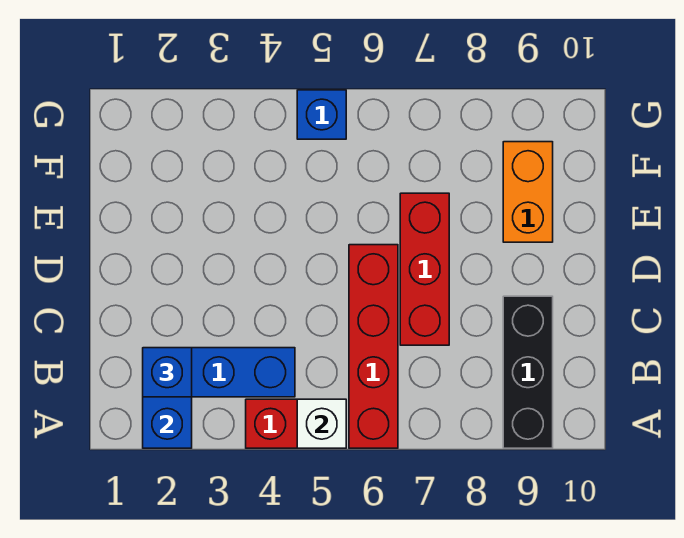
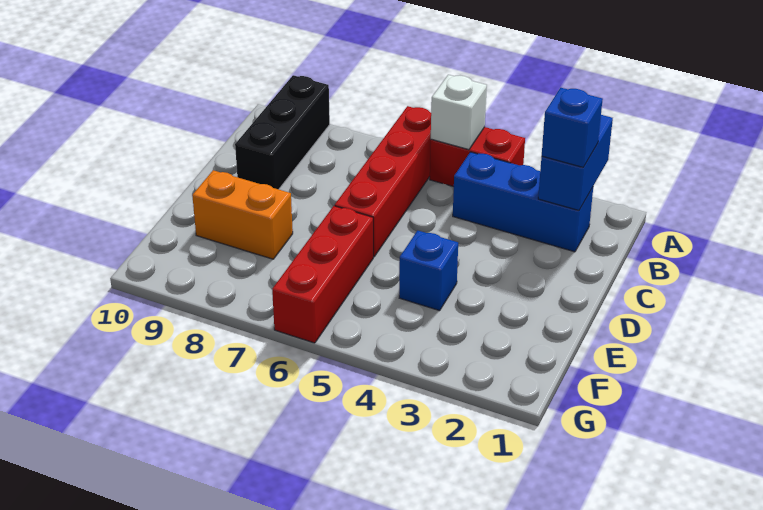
red 1x3 brick [400,193,449,345] -> red 1x3 brick moved to [272,206,373,343]
orange 1x2 brick [503,142,553,242] -> orange 1x2 brick turned to [192,170,293,259]
blue 1x1 brick [297,90,346,139] -> blue 1x1 brick moved to [399,231,458,311]

